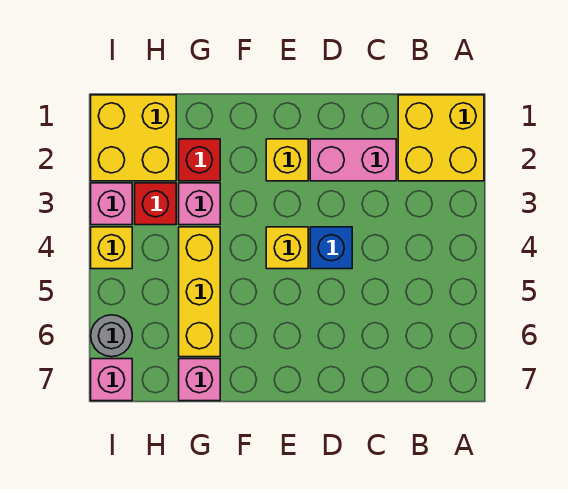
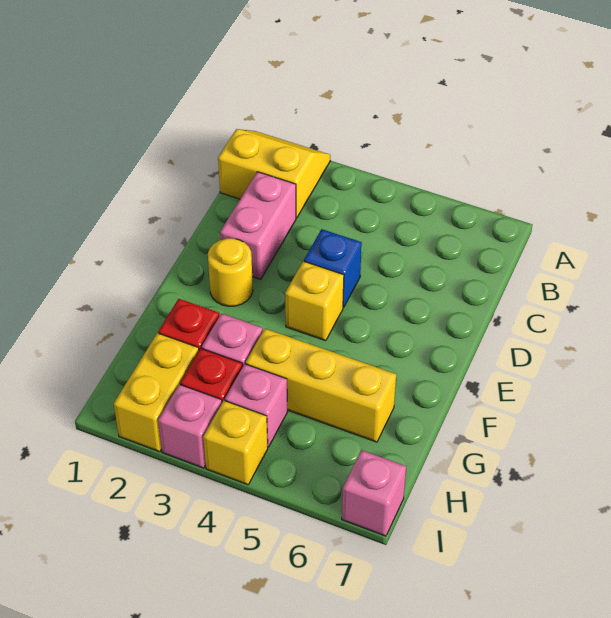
yellow 2x2 brick [398,95,484,181] -> yellow 2x2 slope [218,129,330,218]
yellow 1x1 brick [266,139,308,181] -> yellow 1x1 round brick [208,238,253,306]
pink 1x1 brick [179,359,220,401] -> pink 1x1 brick moved to [225,364,287,447]
yellow 2x2 brick [91,95,176,181] -> yellow 1x2 brick [114,333,199,452]
grey 1x1 round brick [91,315,132,357] -> none

